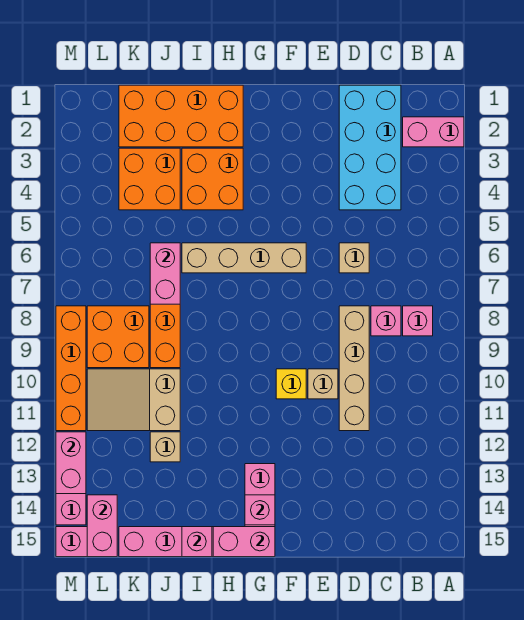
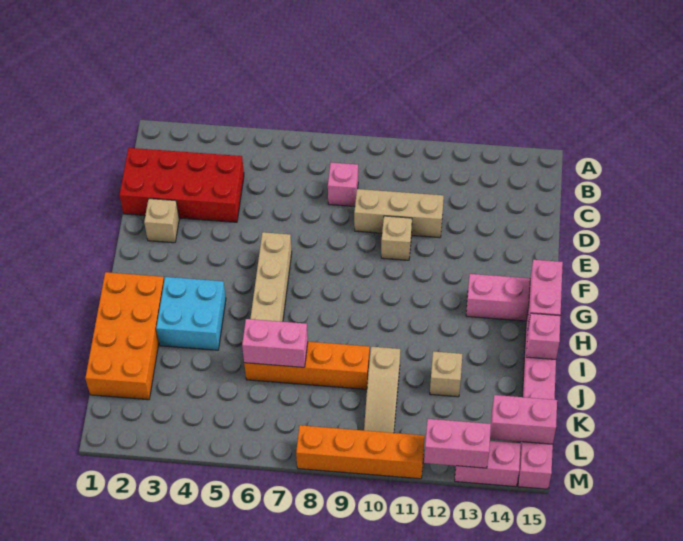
pink 1x2 brick [403,117,464,147] -> none
pink 1x1 brick [403,306,433,336] -> none
cyan 2x4 brick [339,85,401,210] -> red 2x4 brick [120,148,244,222]
tan 1x1 brick [339,243,369,273] -> tan 1x1 brick moved to [144,199,179,243]
tan 1x4 brick [339,306,369,431] -> tan 1x3 brick [354,189,444,238]
yellow 1x1 brick [276,369,306,399] -> none
pink 1x1 brick [245,495,275,525] -> none
orange 2x2 brick [182,148,243,210] -> cyan 2x2 brick [156,277,226,350]
orange 2x2 brick [119,148,180,210] -> none
tan 2x3 slope [87,369,180,431] -> tan 1x3 slope [364,347,400,433]
orange 2x2 brick [87,306,149,368] -> none

